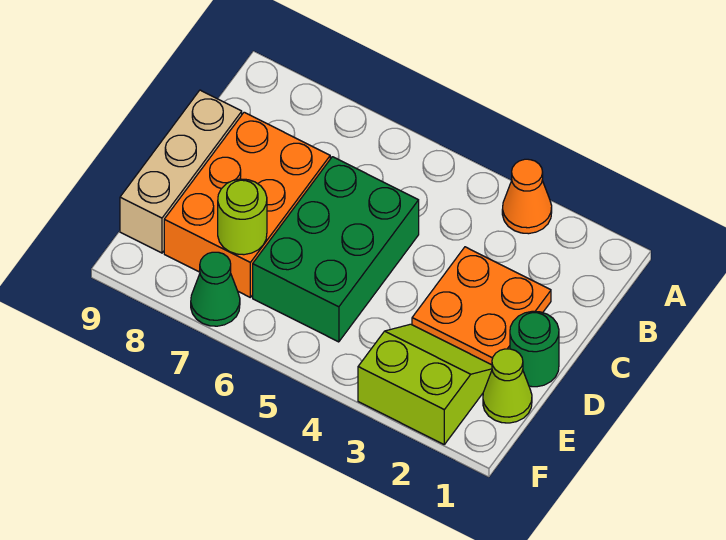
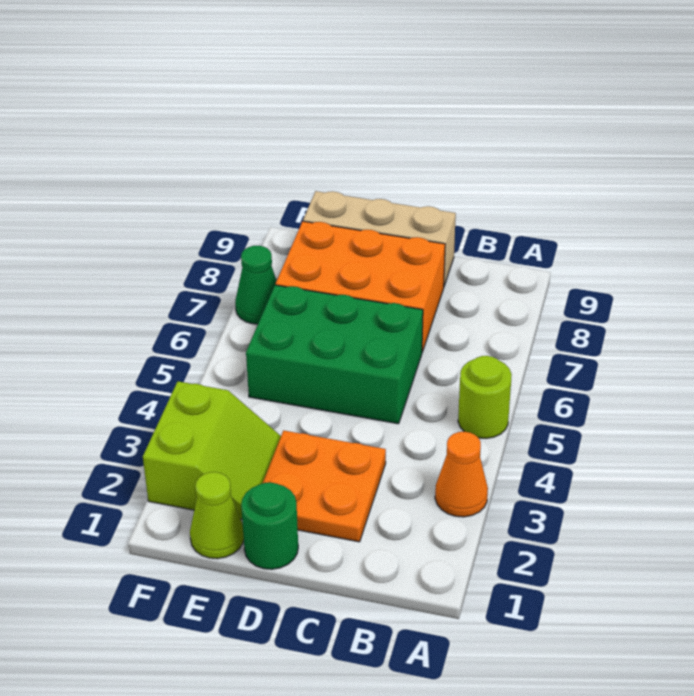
lime 1x1 round brick [218,179,267,255] -> lime 1x1 round brick moved to [458,356,512,438]

